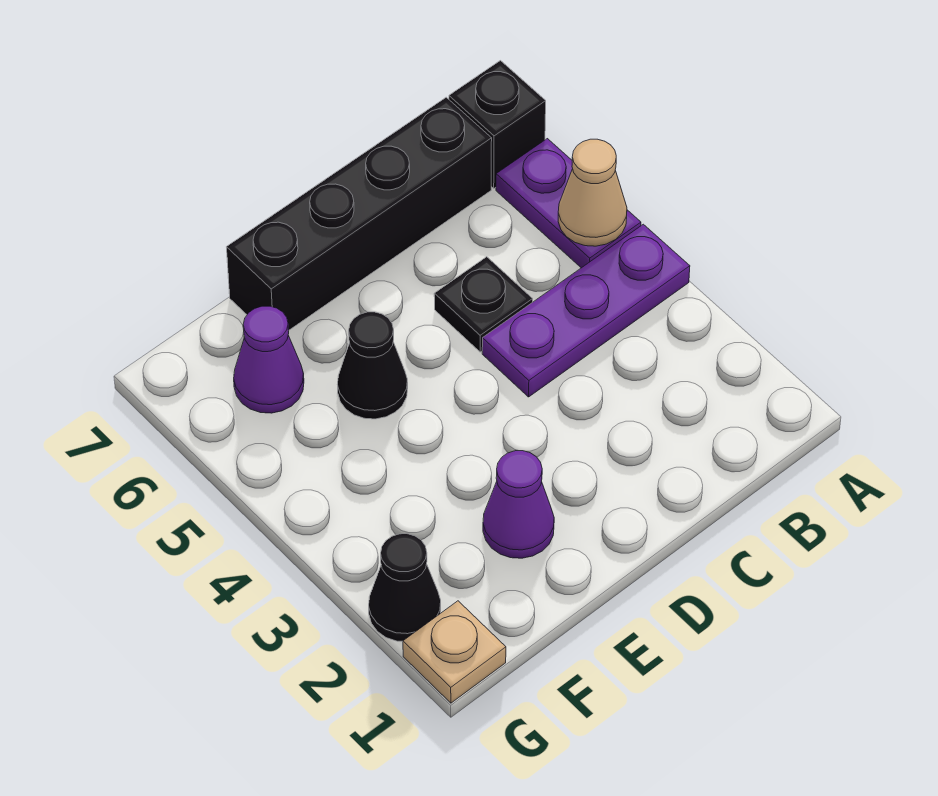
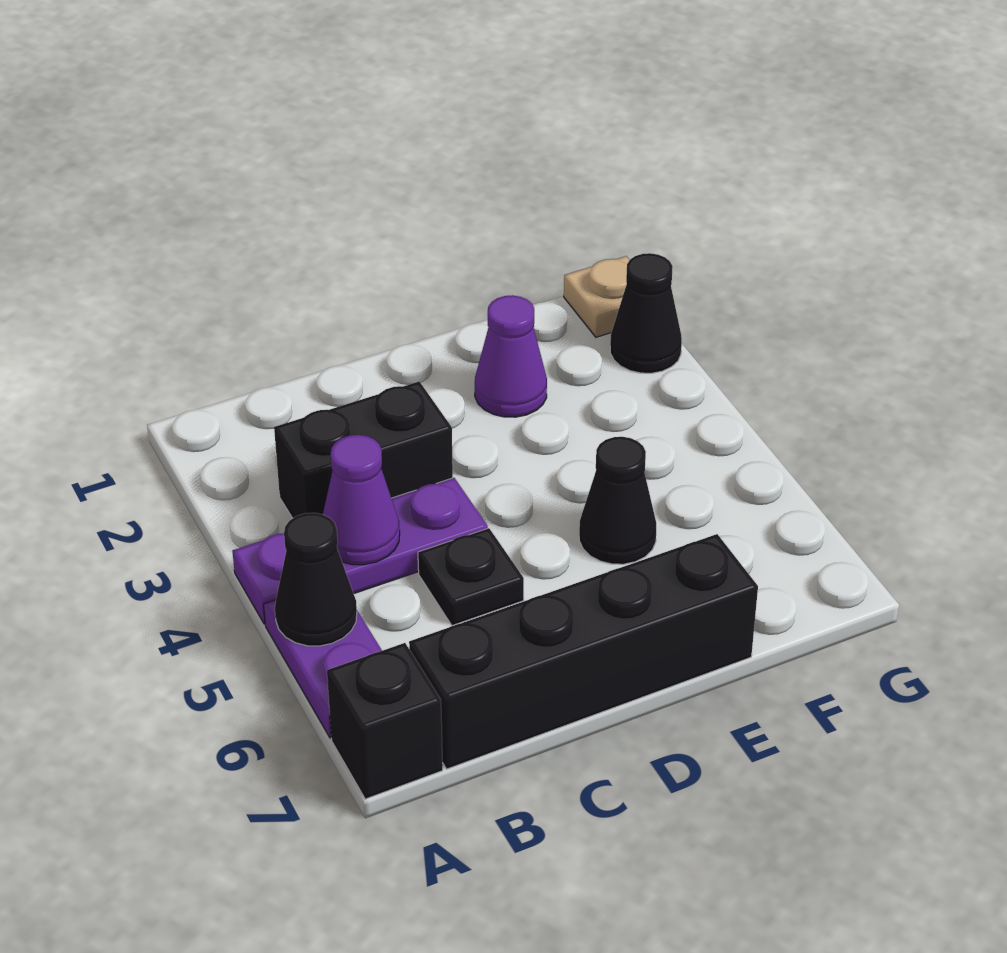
tan 1x1 cone [558,139,627,246] -> black 1x1 cone [275,513,357,646]
none -> black 1x2 brick [274,382,453,518]
purple 1x1 cone [234,306,304,413] -> purple 1x1 cone moved to [323,435,400,565]

